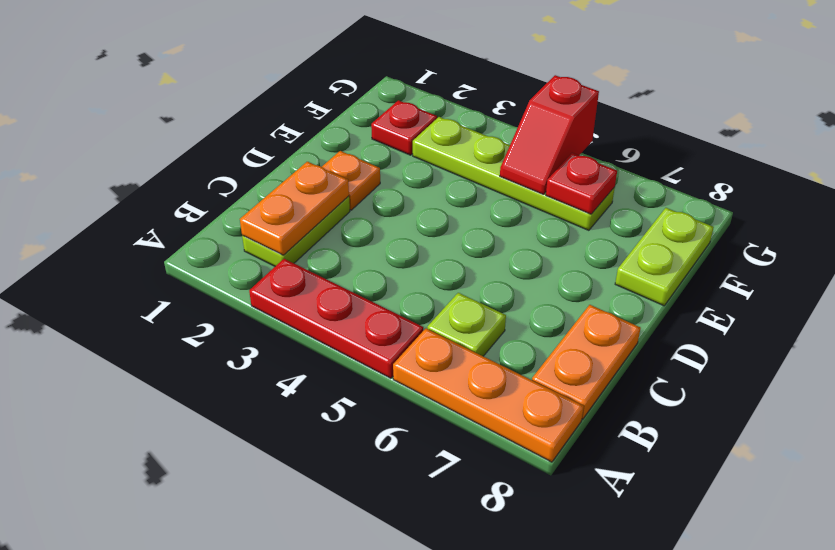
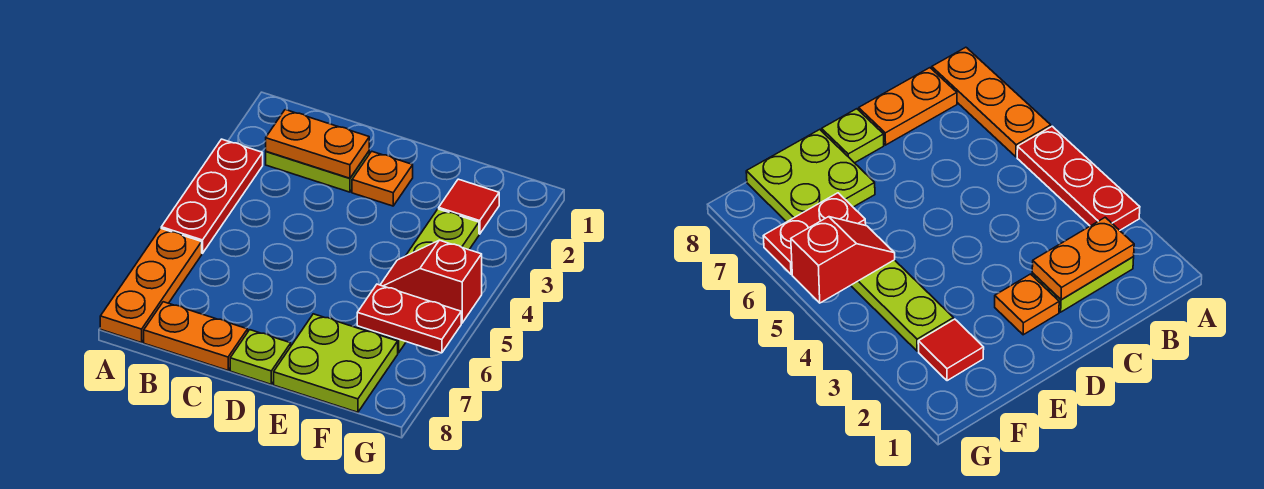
lime 1x1 plate [427,293,506,356] -> lime 1x1 plate moved to [230,330,291,384]
lime 1x2 plate [615,208,714,306] -> lime 2x2 plate [274,314,398,412]
red 1x1 plate [371,100,437,155] -> red 1x1 tile [439,179,499,234]
red 1x1 plate [546,153,617,214] -> red 1x2 plate [357,284,461,353]

